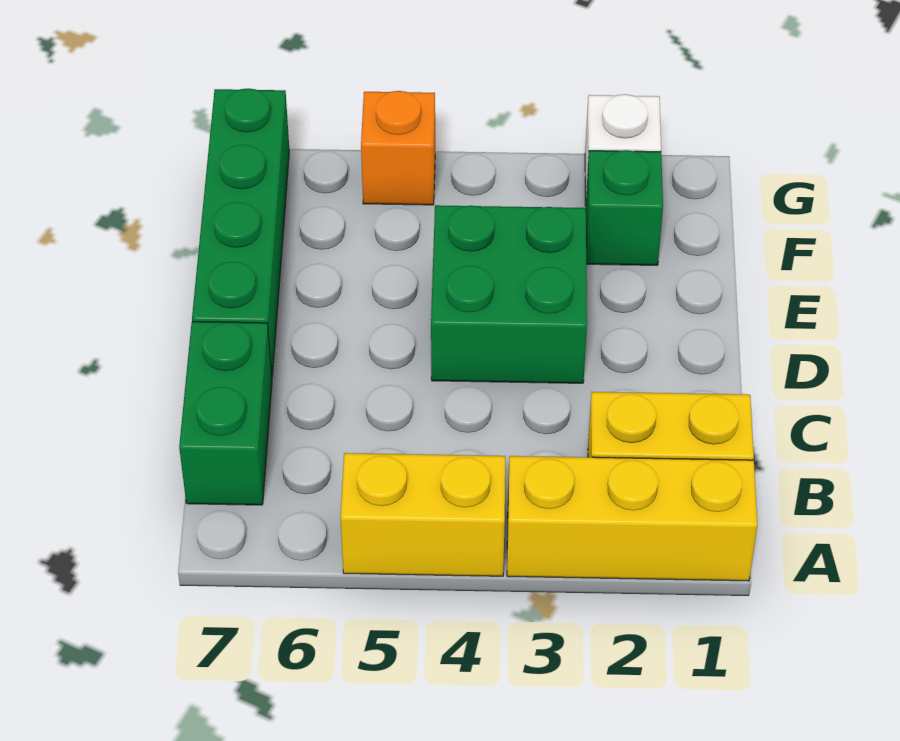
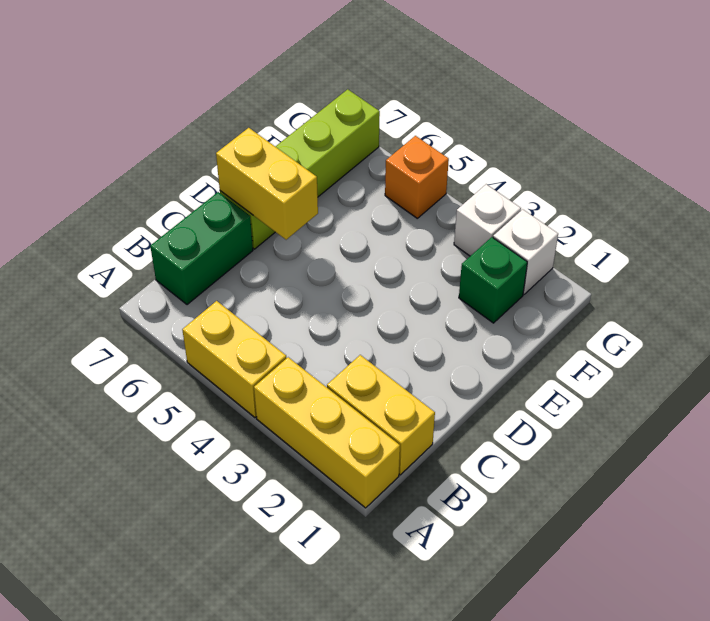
green 2x2 brick [431,205,587,383] -> none
none -> yellow 1x2 brick [216,128,318,240]
green 1x4 brick [192,88,289,376] -> lime 1x4 brick [220,89,380,249]
none -> white 1x1 brick [454,184,521,256]

